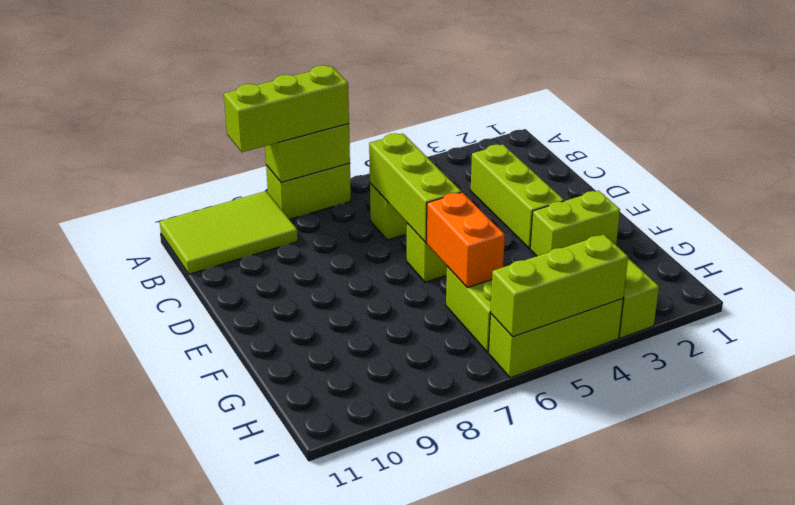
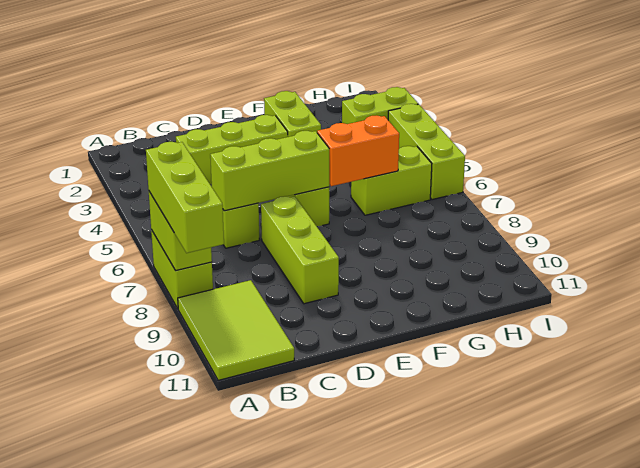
lime 1x3 brick [491,235,628,337] -> lime 1x3 brick moved to [261,196,339,304]

